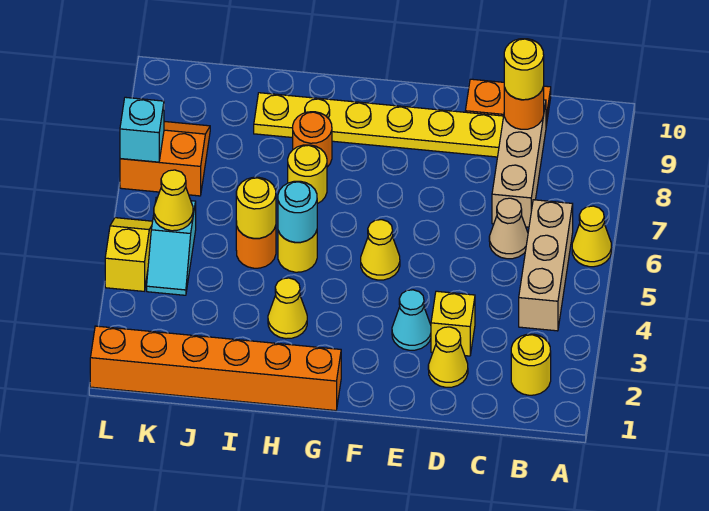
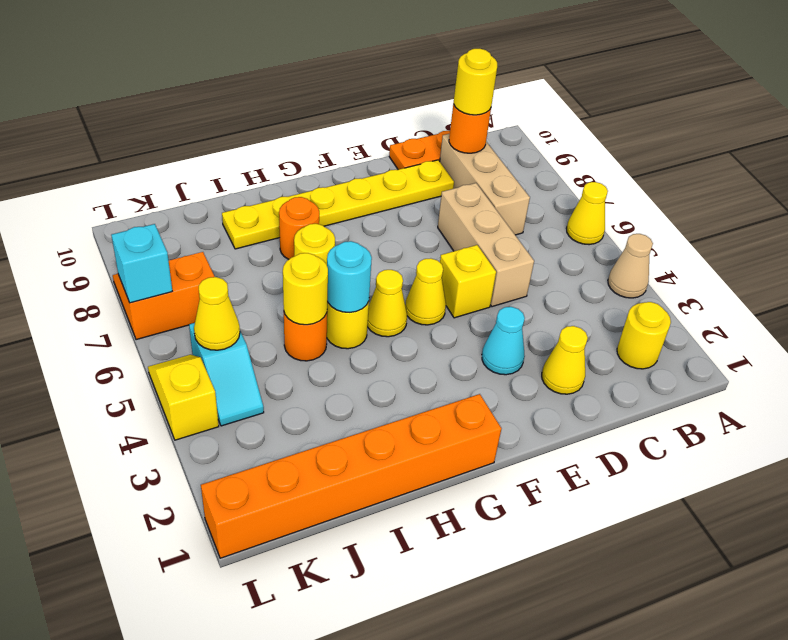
tan 1x3 brick [519,200,573,331] -> tan 1x3 brick moved to [438,183,534,307]
tan 1x1 cone [489,198,528,259] -> tan 1x1 cone moved to [608,234,653,298]
yellow 1x1 brick [431,291,475,356] -> yellow 1x1 brick moved to [440,245,496,318]
yellow 1x1 cone [268,278,307,339] -> yellow 1x1 cone moved to [367,270,407,337]

